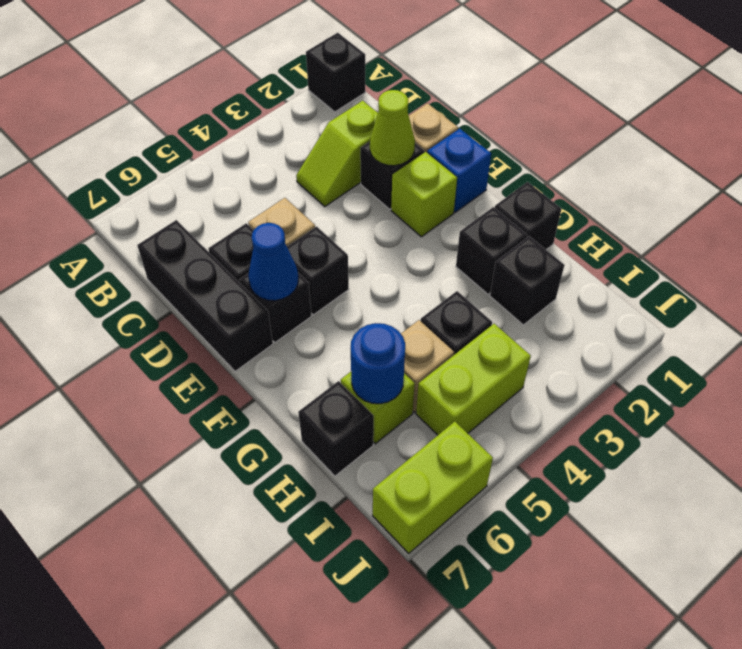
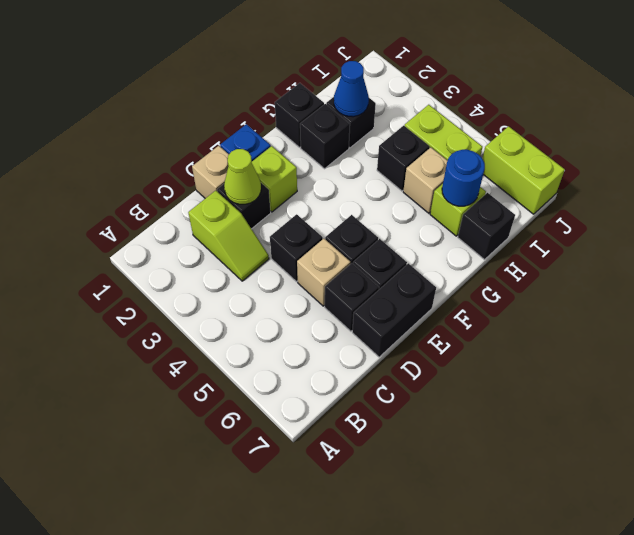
black 1x1 brick [306,33,365,112] -> black 1x1 brick moved to [270,214,323,282]
black 1x3 brick [137,220,273,371] -> black 1x2 brick [352,264,436,357]
blue 1x1 cone [248,223,299,301] -> blue 1x1 cone moved to [334,61,369,117]

